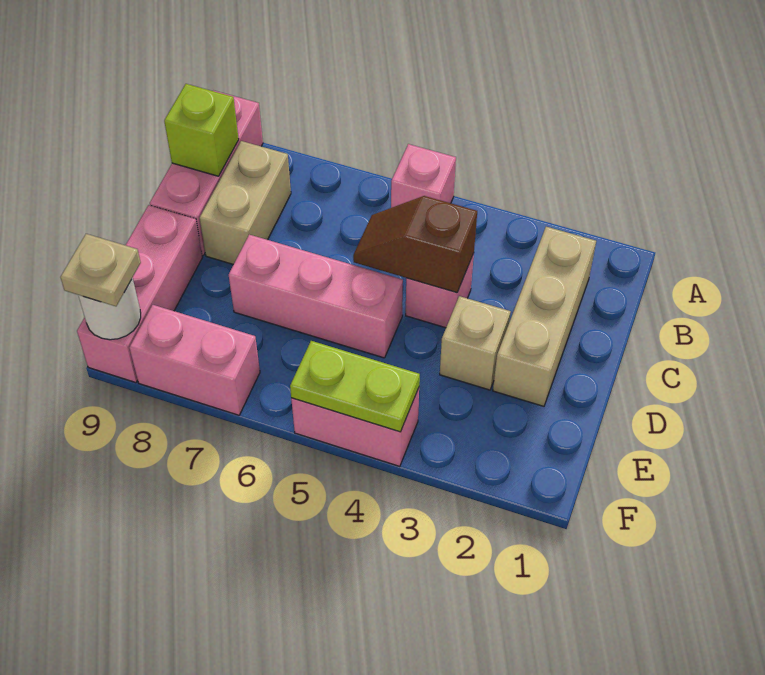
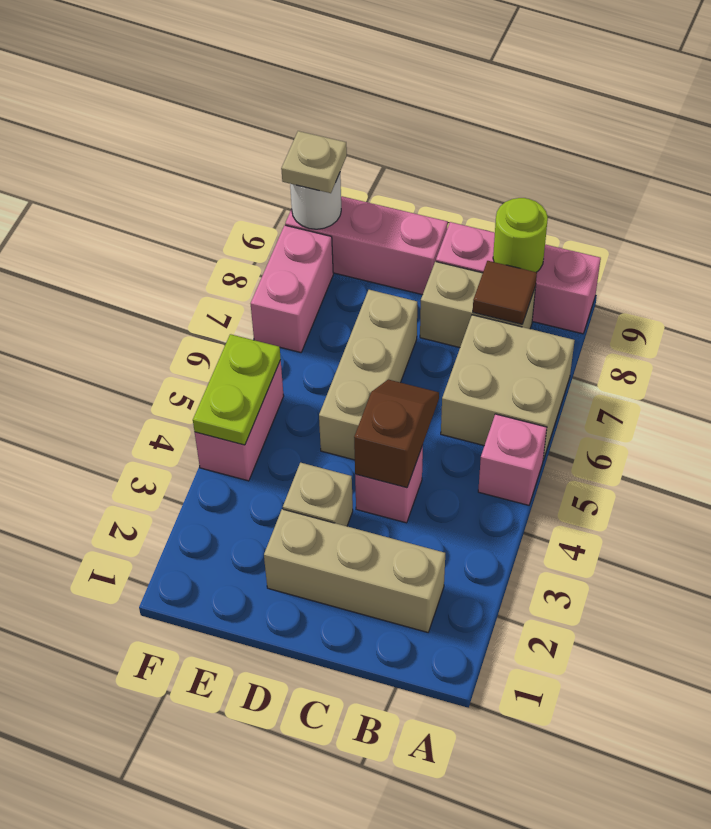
none -> tan 2x2 brick [441,315,575,460]
none -> brown 1x1 tile [473,261,537,324]
lime 1x1 brick [164,84,239,176] -> lime 1x1 round brick [493,198,548,272]
pink 1x3 brick [229,235,403,358] -> tan 1x3 brick [319,290,417,460]

